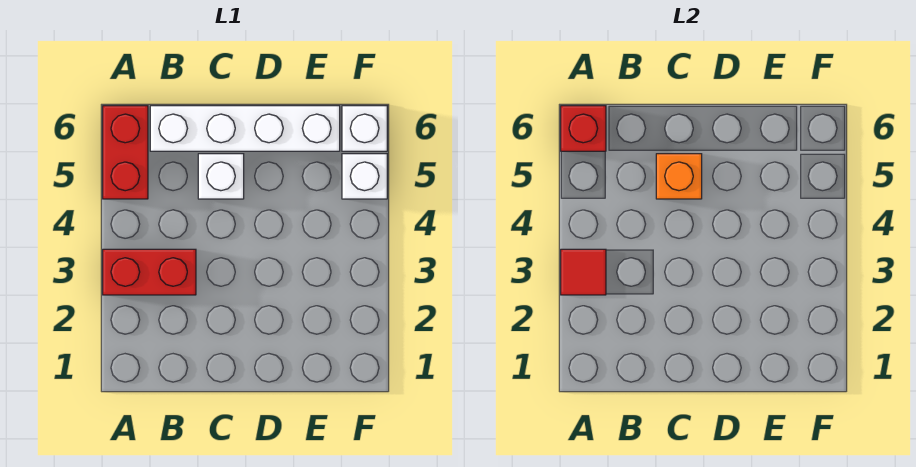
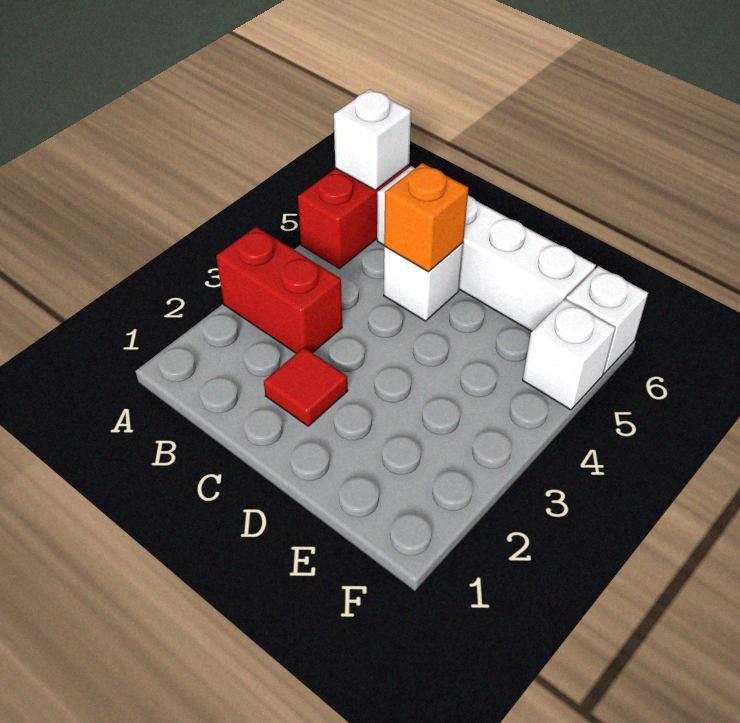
red 1x1 tile [561,249,606,295] -> red 1x1 tile moved to [264,347,348,426]
red 1x1 brick [561,106,606,151] -> white 1x1 brick [334,89,411,190]

